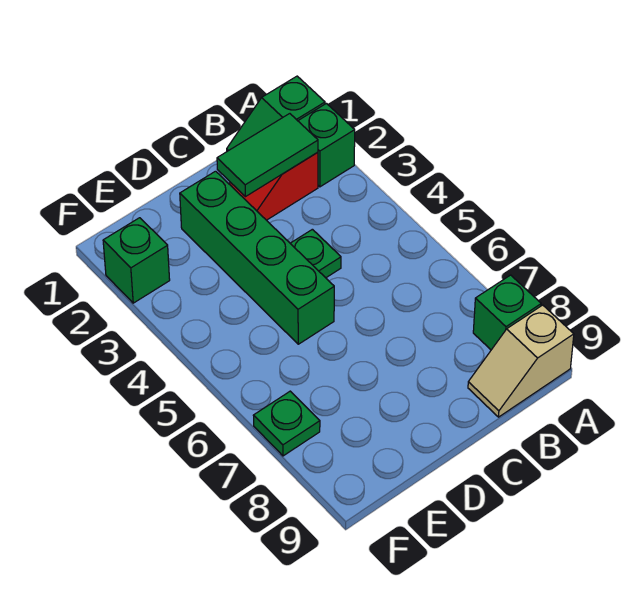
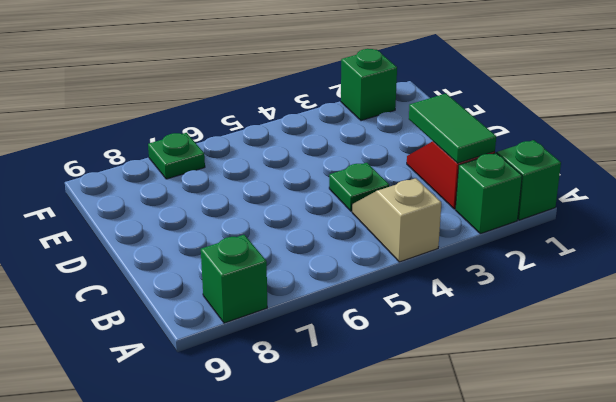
tan 1x2 slope [468,305,574,417] -> tan 1x2 slope moved to [352,178,441,262]
green 1x4 brick [180,171,334,344] -> none

